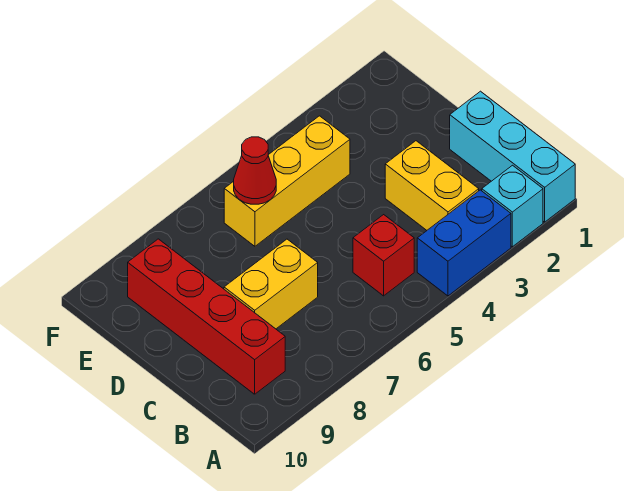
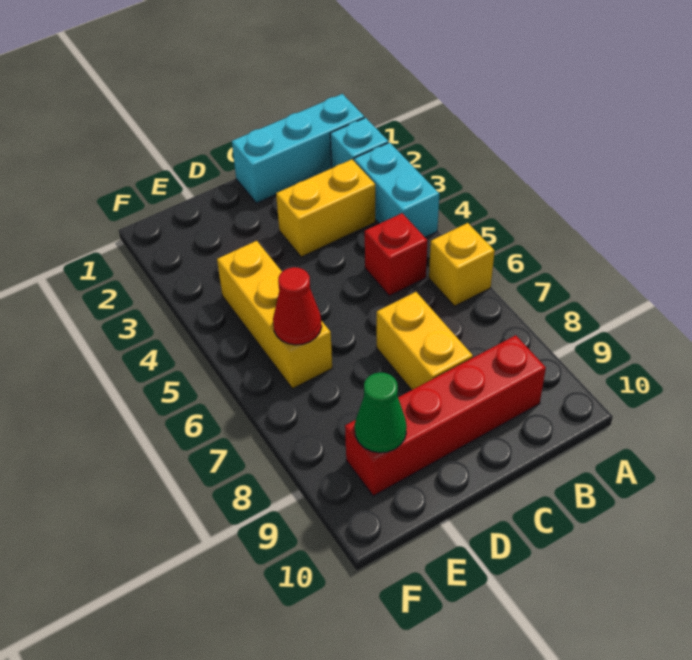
blue 1x2 brick [417,190,511,296] -> cyan 1x2 brick [354,142,439,237]
none -> yellow 1x1 brick [429,223,495,306]
none -> green 1x1 cone [355,372,407,453]

